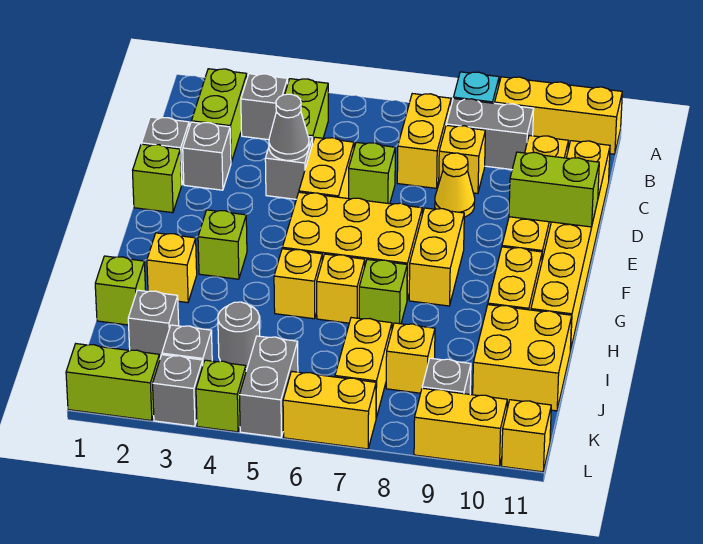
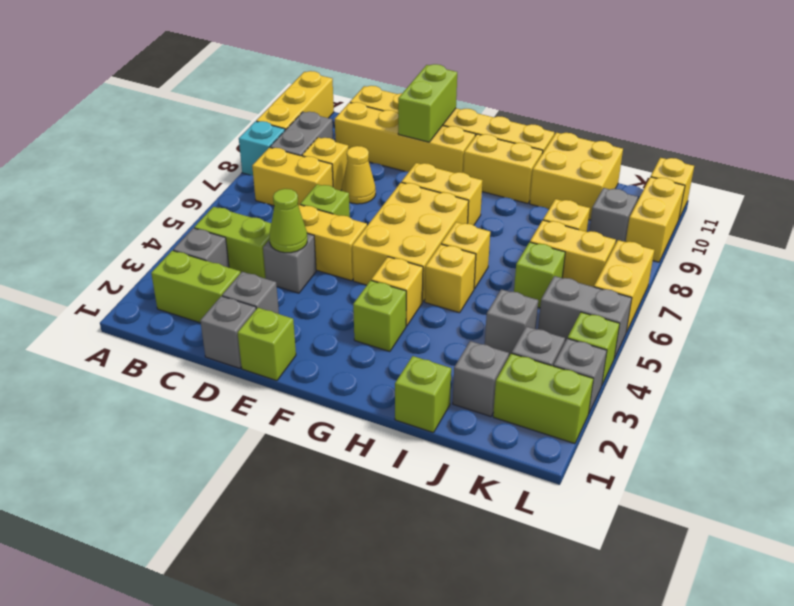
grey 1x1 cone [269,94,309,160] -> lime 1x1 cone [269,189,307,253]
yellow 1x1 brick [147,233,197,303] -> yellow 1x1 brick moved to [371,257,423,326]
lime 1x1 brick [359,259,407,329] -> lime 1x1 brick moved to [514,242,565,308]
grey 1x1 round brick [218,302,260,368] -> grey 1x1 brick [485,289,538,356]
lime 1x2 brick [66,344,160,421] -> lime 1x2 brick turned to [493,353,593,444]

